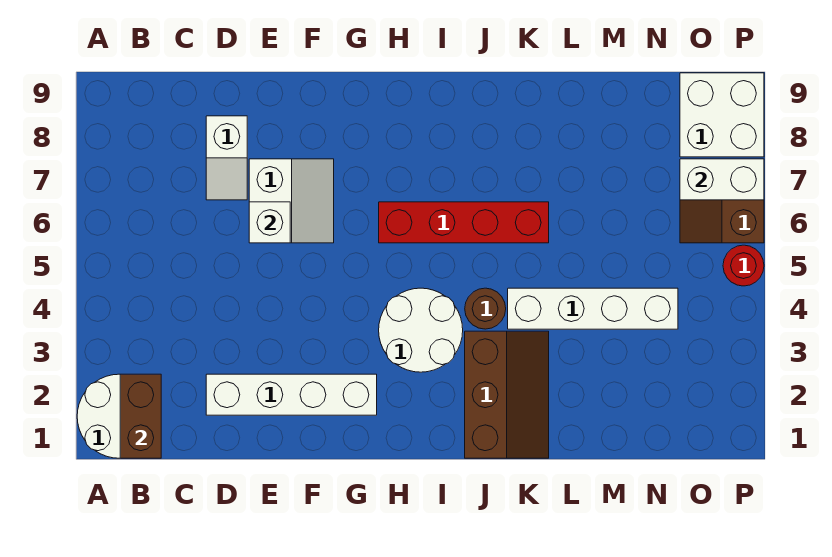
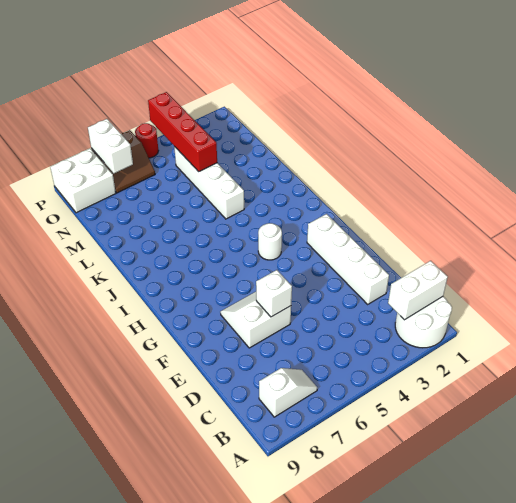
brown 1x2 brick [120,374,161,458] -> white 1x2 brick [388,261,448,320]
white 1x2 slope [206,116,247,200] -> white 1x2 slope moved to [259,368,317,417]
white 2x2 round brick [379,288,463,372] -> white 1x1 round brick [258,223,282,260]
red 1x4 brick [379,202,549,243] -> red 1x4 brick moved to [148,92,217,172]
brown 2x3 slope [465,331,549,458] -> none
brown 1x1 round brick [465,288,506,329] -> none

